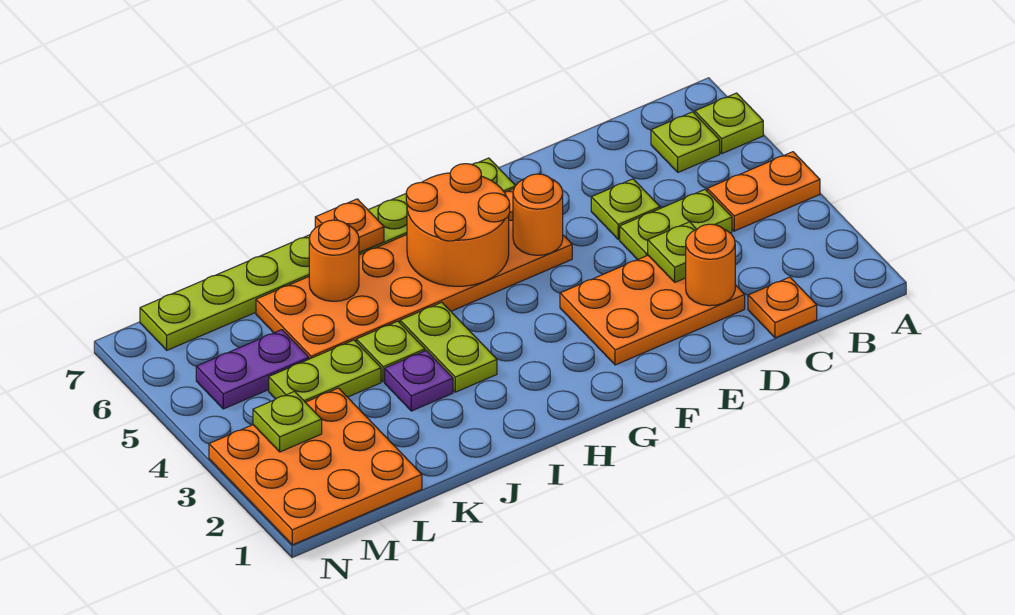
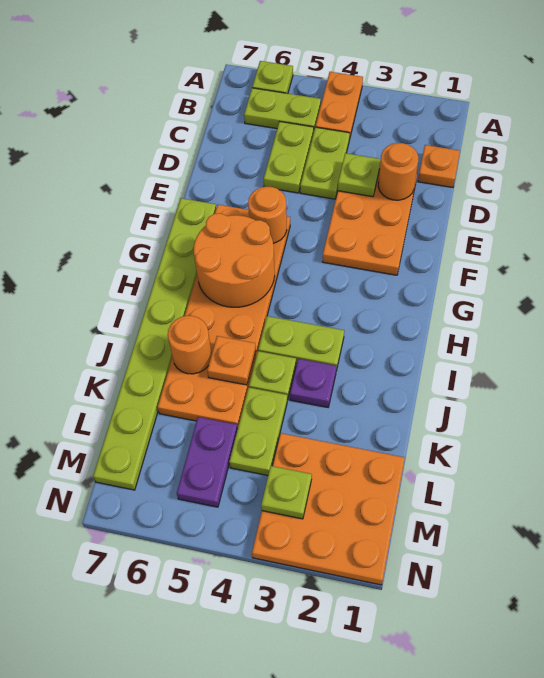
lime 1x1 plate [651,112,720,172] -> lime 1x2 plate [244,88,321,134]
lime 1x1 plate [591,179,660,239] -> lime 1x2 plate [264,122,314,193]
orange 1x1 plate [315,199,384,252] -> orange 1x1 plate moved to [207,336,256,385]

